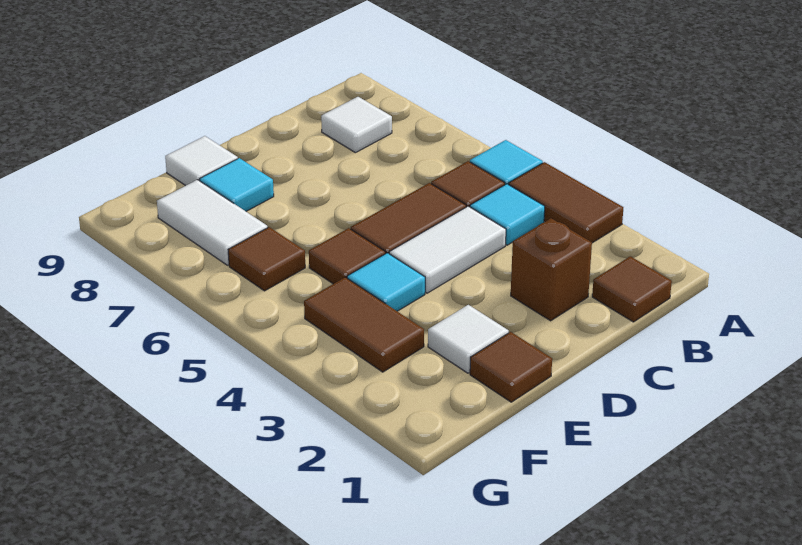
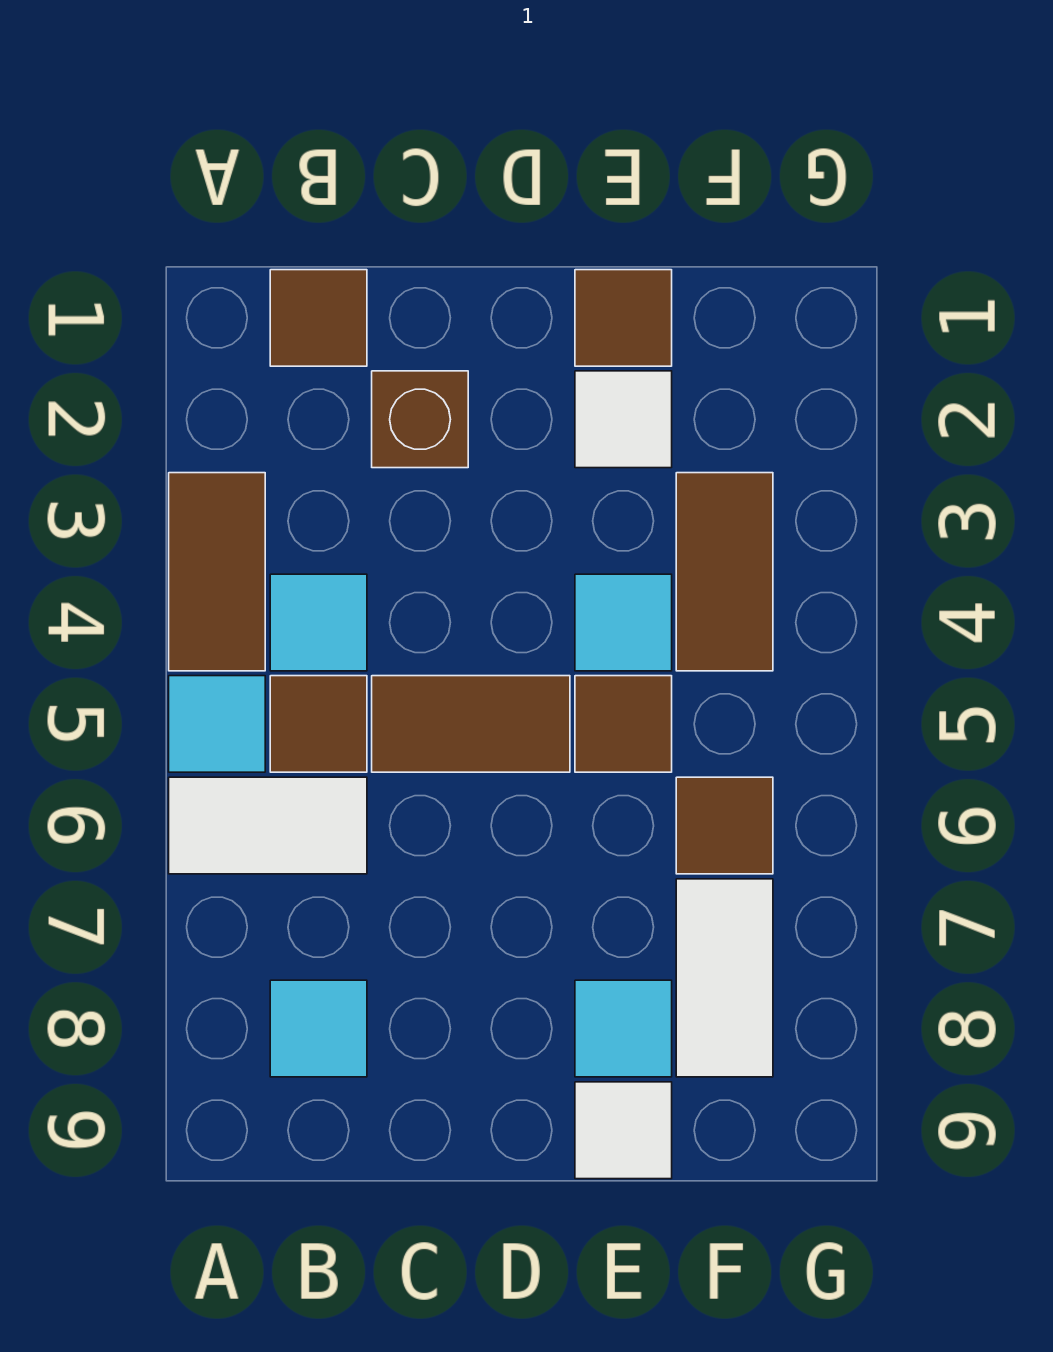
white 1x1 tile [321,97,392,153] -> cyan 1x1 tile [270,980,367,1077]
white 1x2 tile [389,206,506,293] -> white 1x2 tile moved to [169,777,367,874]

